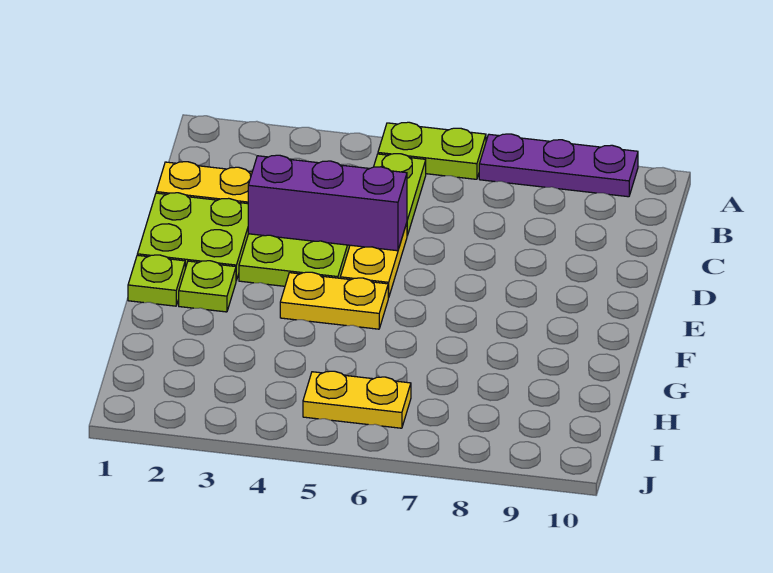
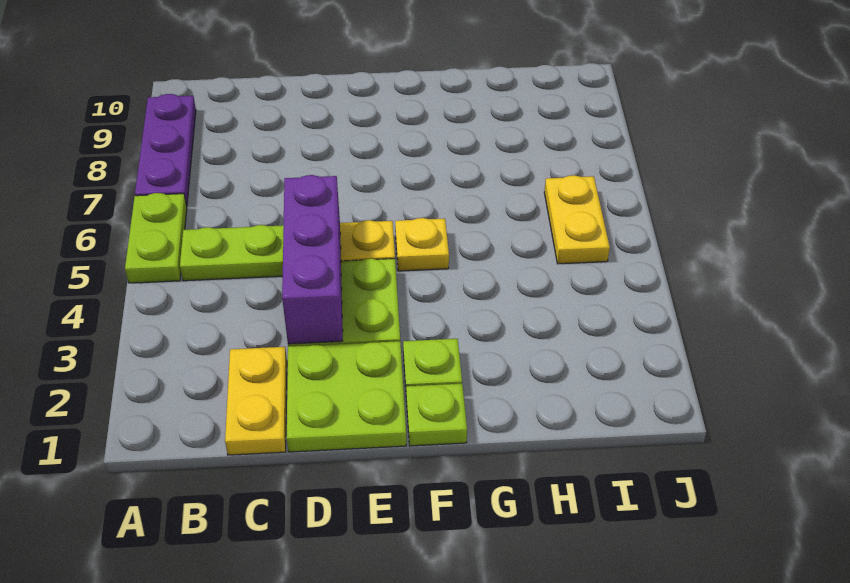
yellow 1x2 plate [280,272,388,329] -> yellow 1x1 plate [395,218,449,271]

